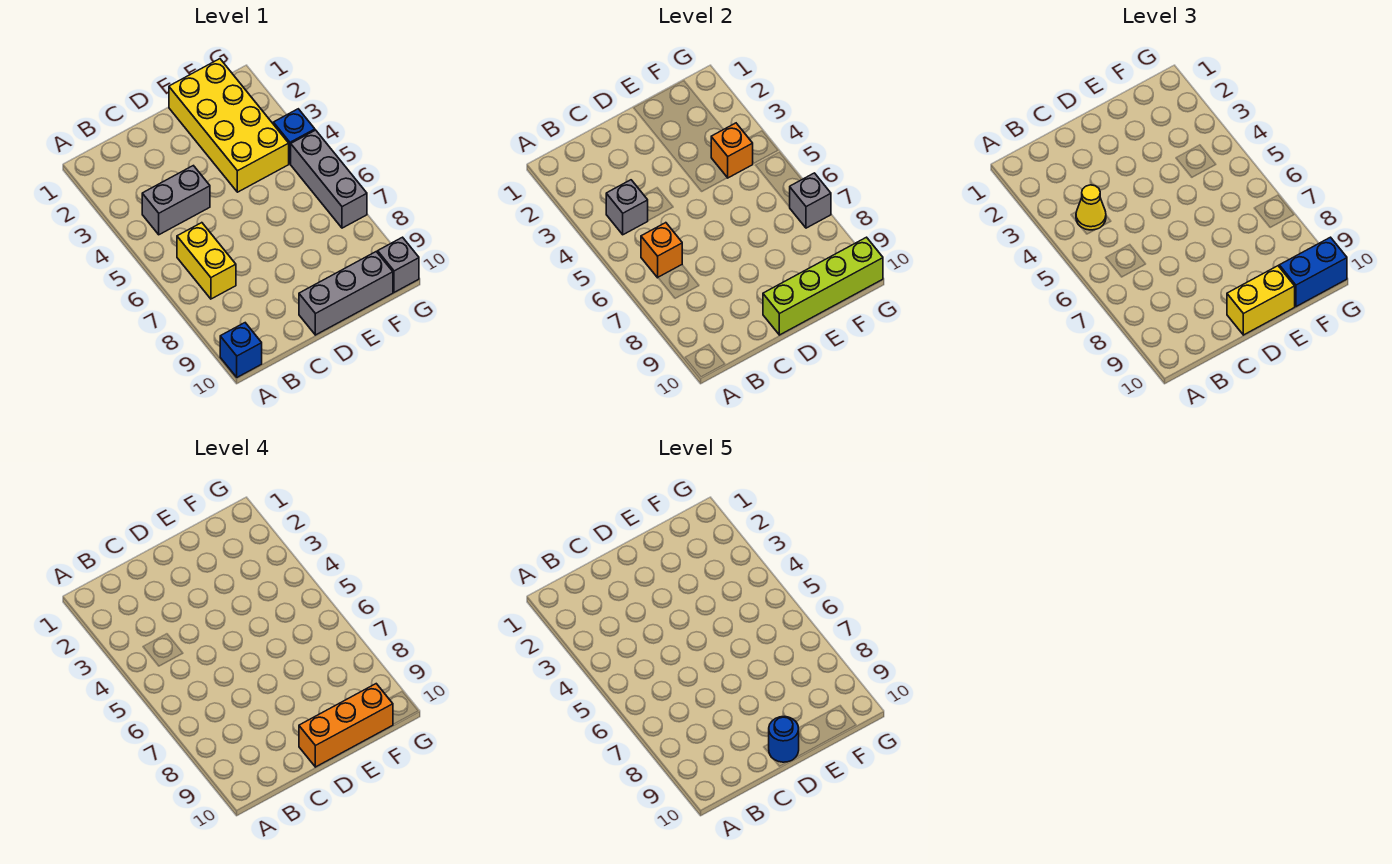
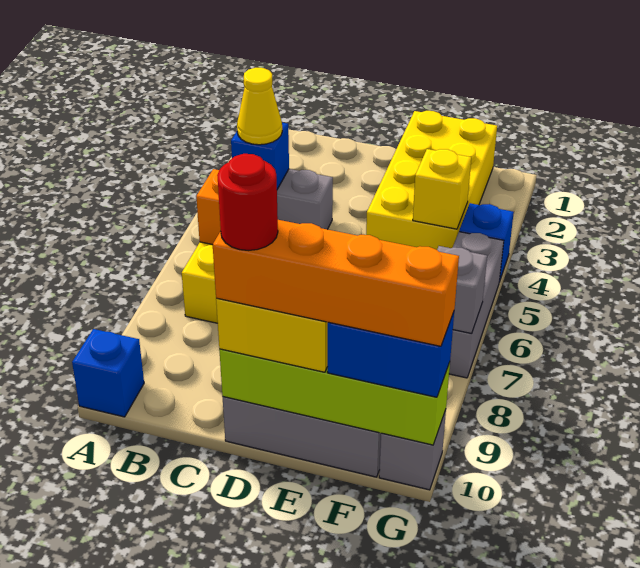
grey 1x1 brick [606,180,648,235] -> blue 1x1 brick [231,123,289,189]
orange 1x3 brick [299,684,393,767] -> orange 1x4 brick [213,220,459,346]
blue 1x1 round brick [769,717,799,762] -> red 1x1 round brick [217,154,278,250]
orange 1x1 brick [711,123,753,178] -> yellow 1x1 brick [413,149,471,229]

